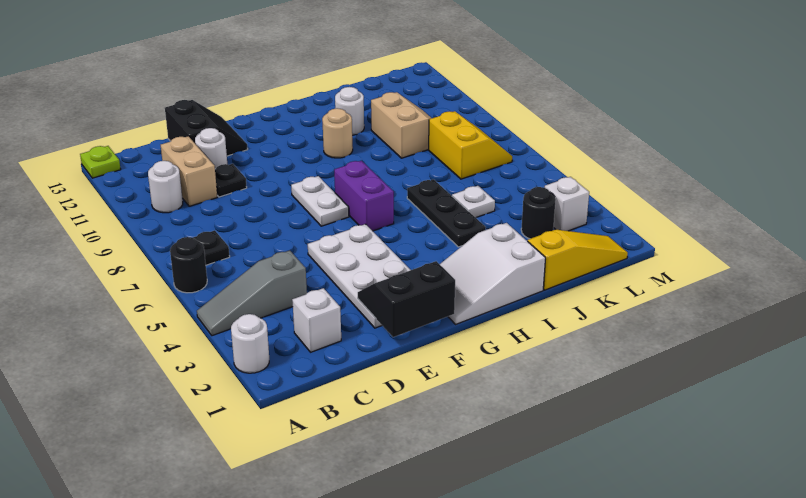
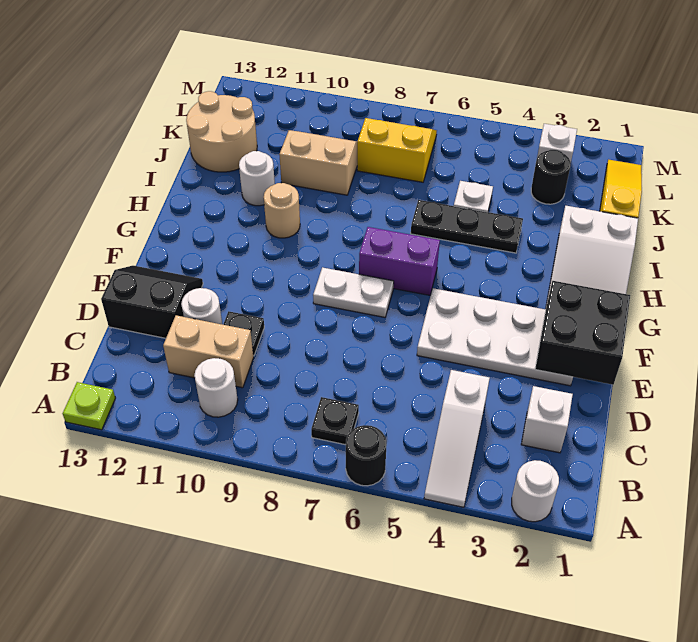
grey 1x3 slope [197,251,307,336] -> white 1x3 slope [424,370,490,507]
black 2x2 slope [358,261,455,337] -> black 2x2 brick [535,281,630,385]
none -> tan 2x2 round brick [186,91,257,172]

